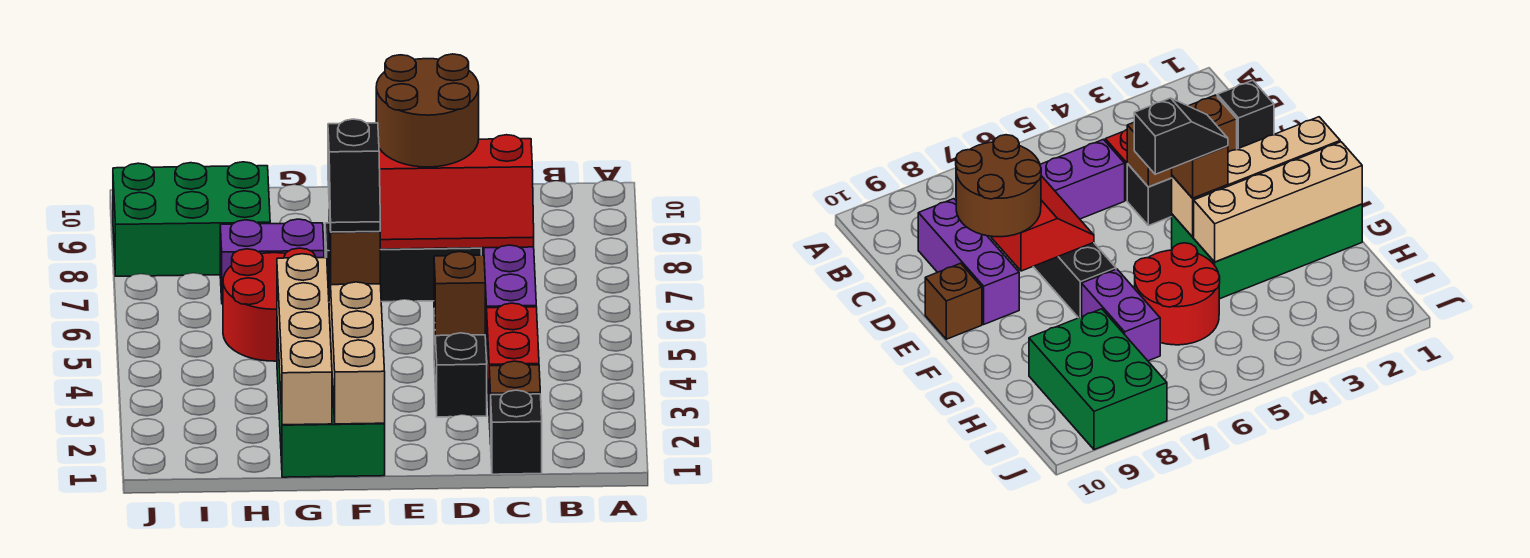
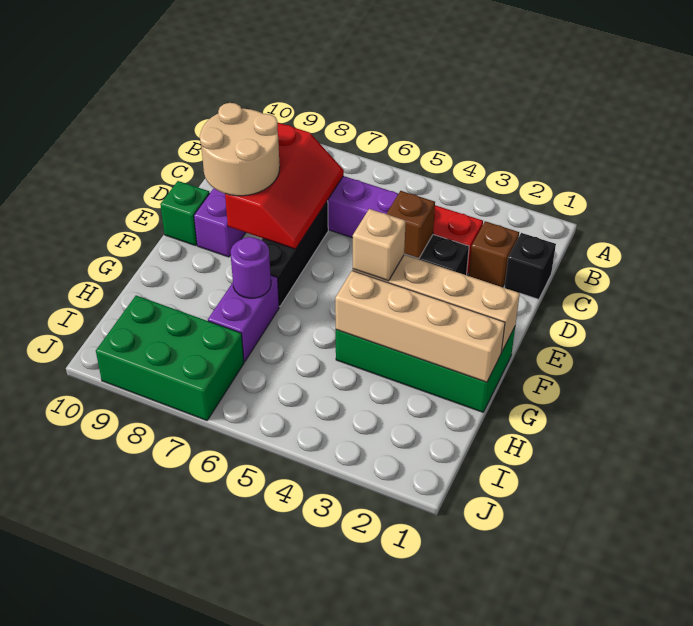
brown 2x2 round brick [376,54,479,167] -> tan 2x2 round brick [200,103,280,196]
brown 1x1 brick [925,263,982,339] -> green 1x1 brick [160,181,210,246]
brown 1x1 brick [329,210,381,285] -> tan 1x1 brick [353,209,406,281]
black 1x2 slope [328,119,380,232] -> none
red 2x2 round brick [223,248,316,361] -> none
none -> purple 1x1 round brick [231,237,271,298]
green 2x3 brick [113,162,270,276] -> green 2x3 brick turned to [96,295,244,420]

